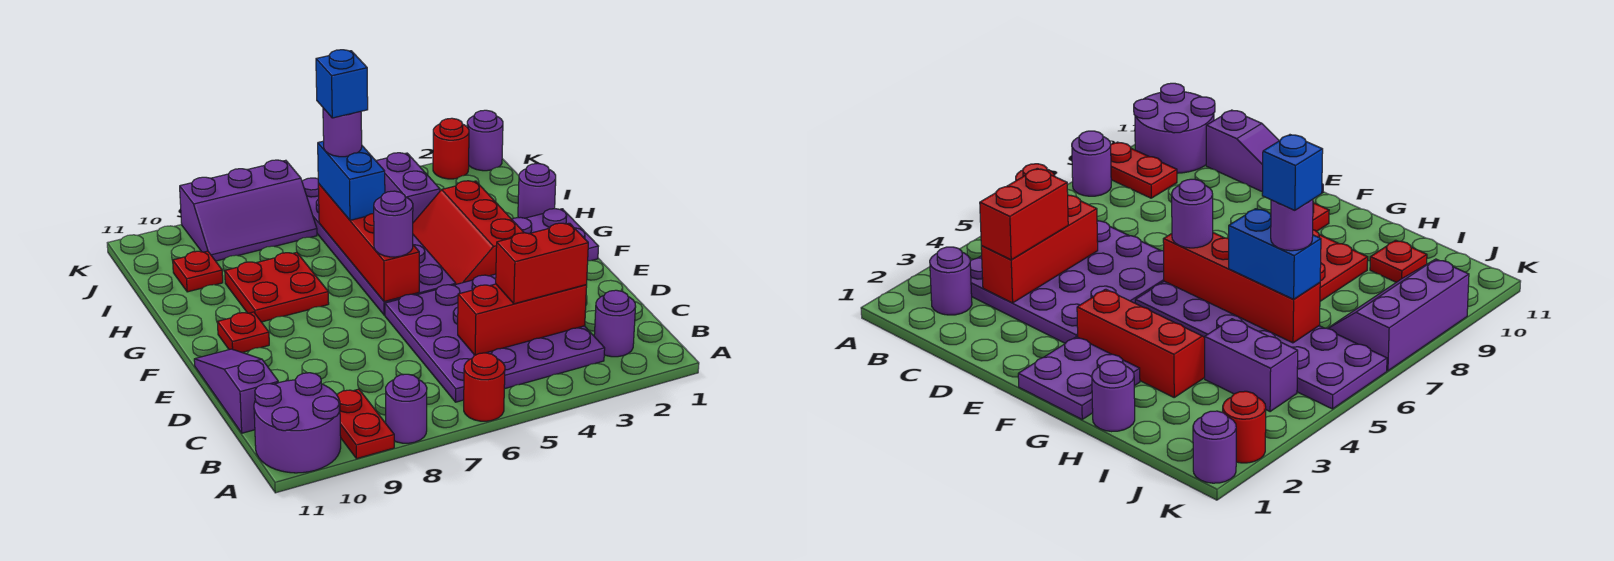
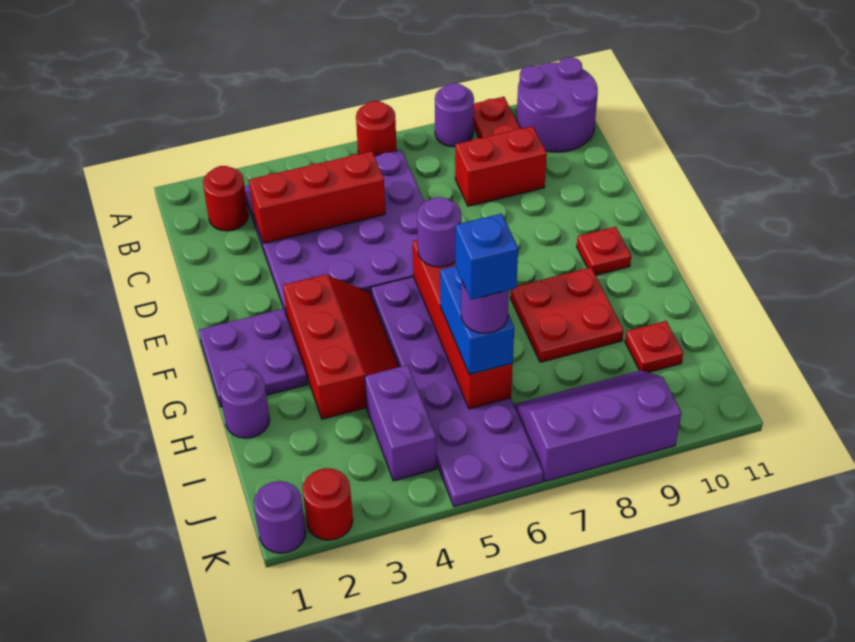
purple 1x1 round brick [594,290,636,357] -> red 1x1 round brick [203,166,248,231]
red 1x2 brick [496,223,588,304] -> red 1x2 brick moved to [455,126,547,206]
purple 1x3 slope [194,349,279,433] -> none

